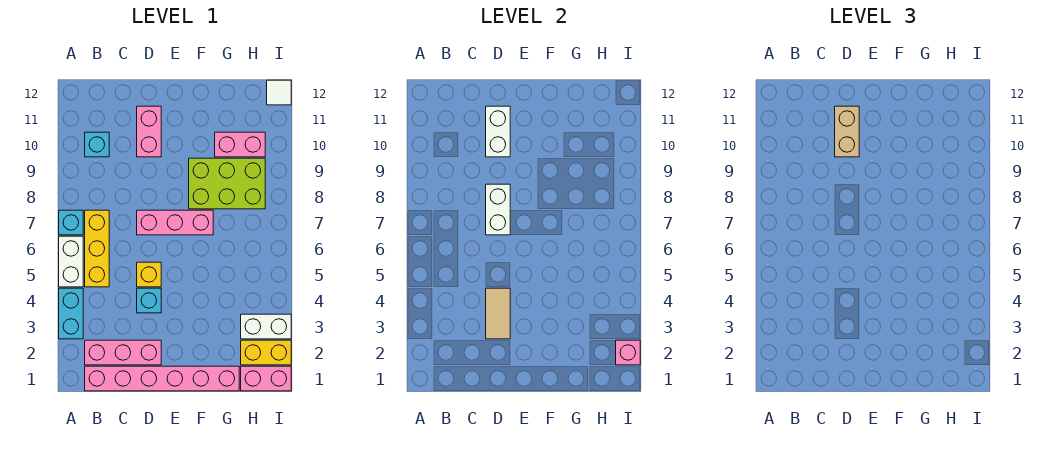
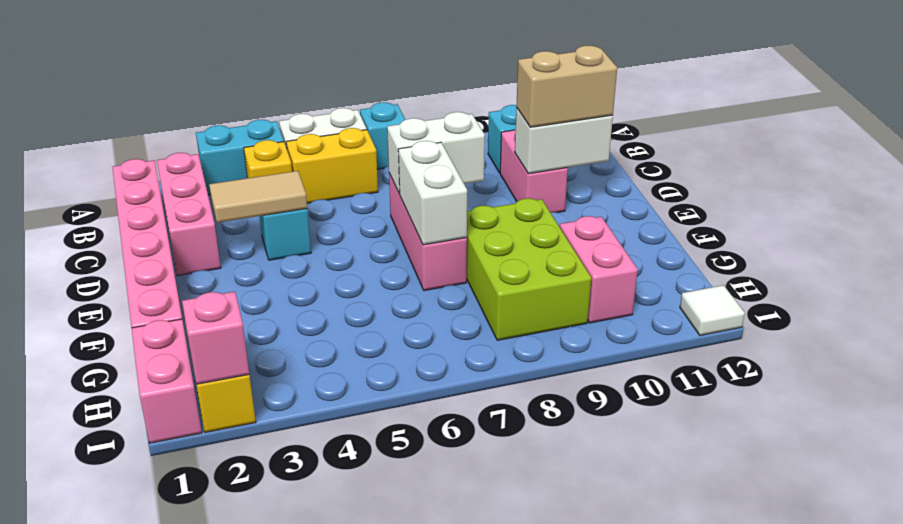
yellow 1x3 brick [85,210,109,287] -> yellow 1x2 brick [286,128,378,203]
yellow 1x1 brick [137,262,161,287] -> yellow 1x1 brick moved to [244,140,292,178]
pink 1x2 brick [137,106,161,157] -> pink 1x2 brick turned to [500,129,568,213]
white 1x2 brick [241,314,291,339] -> white 1x2 brick moved to [398,141,467,245]

